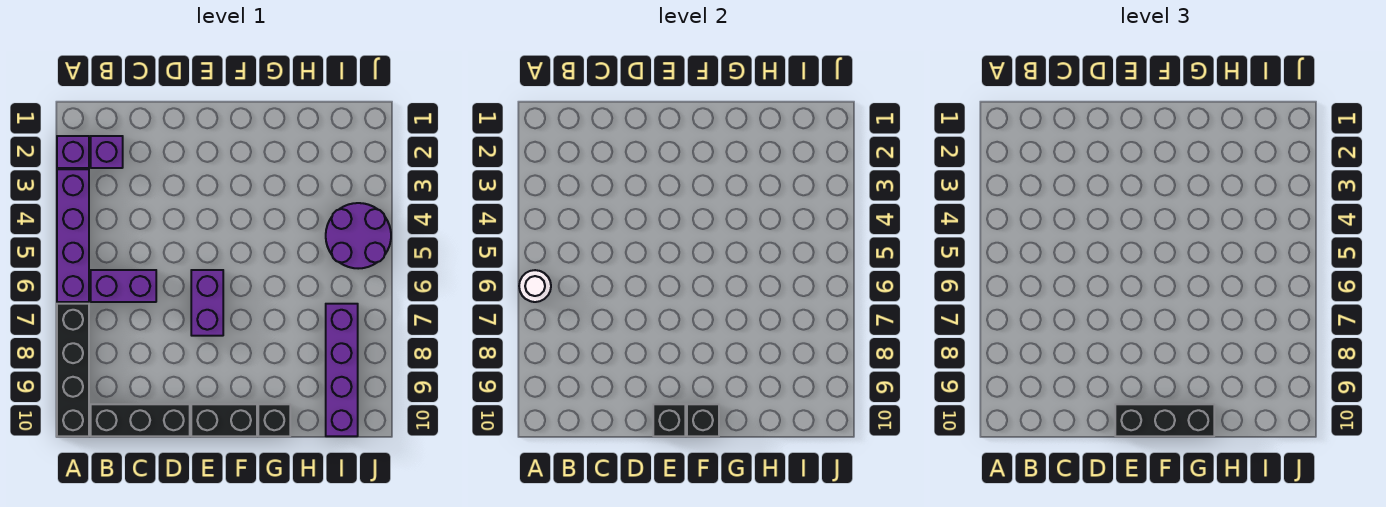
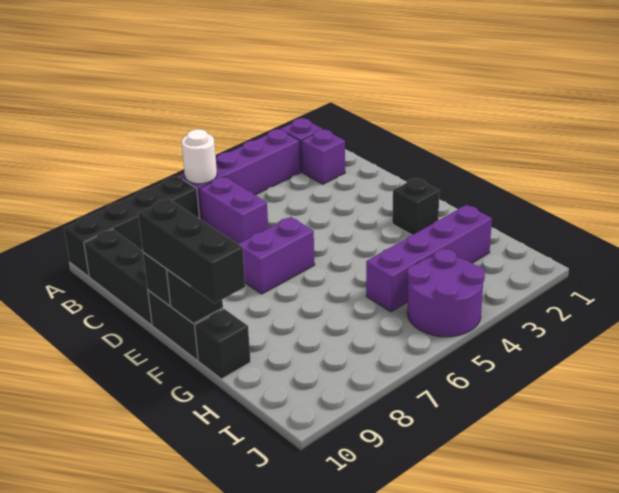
none -> black 1x1 brick [392,178,440,235]
purple 1x4 brick [326,304,358,436] -> purple 1x4 brick moved to [366,205,492,312]

